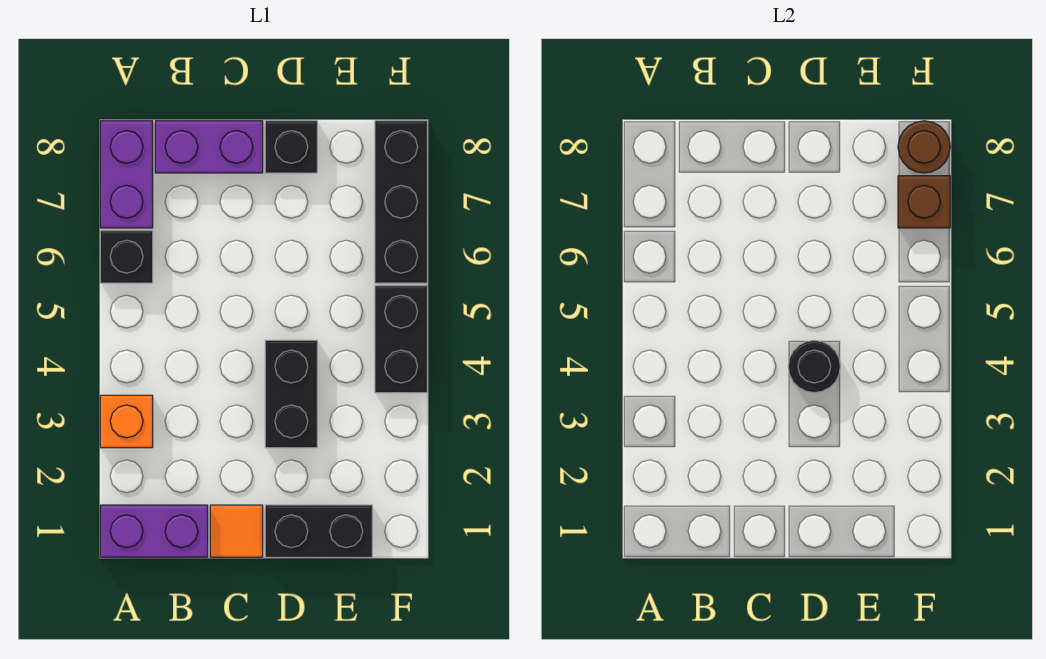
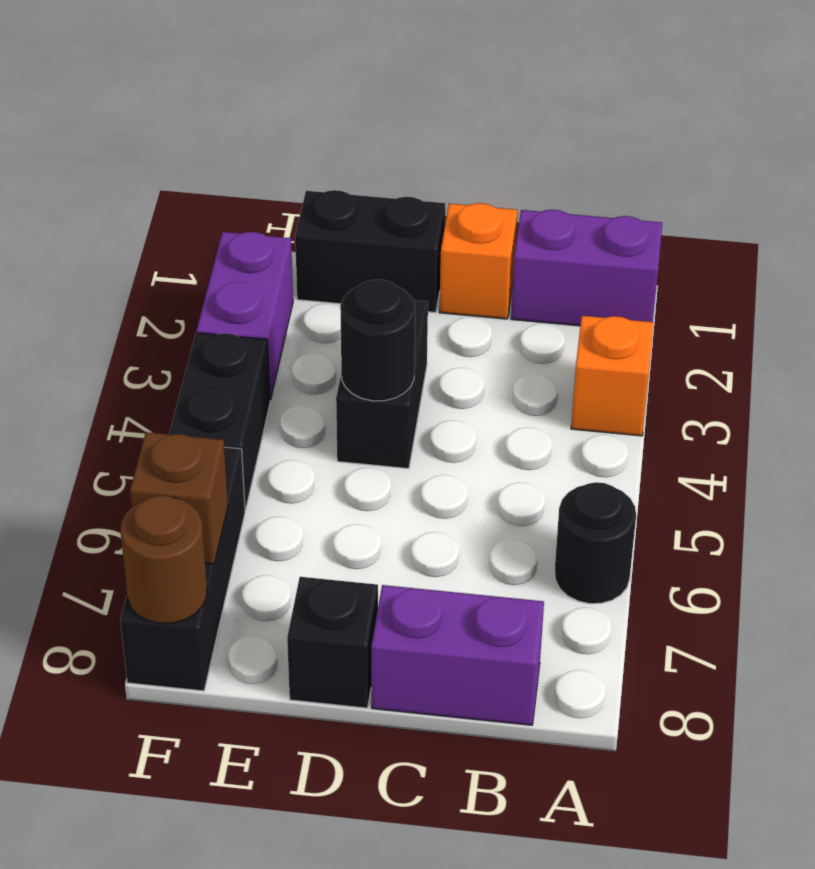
black 1x1 brick [100,231,153,283] -> black 1x1 round brick [555,482,636,604]
purple 1x2 brick [100,121,153,228] -> purple 1x2 brick moved to [196,232,293,400]
orange 1x1 tile [210,505,263,557] -> orange 1x1 brick [439,203,517,319]

